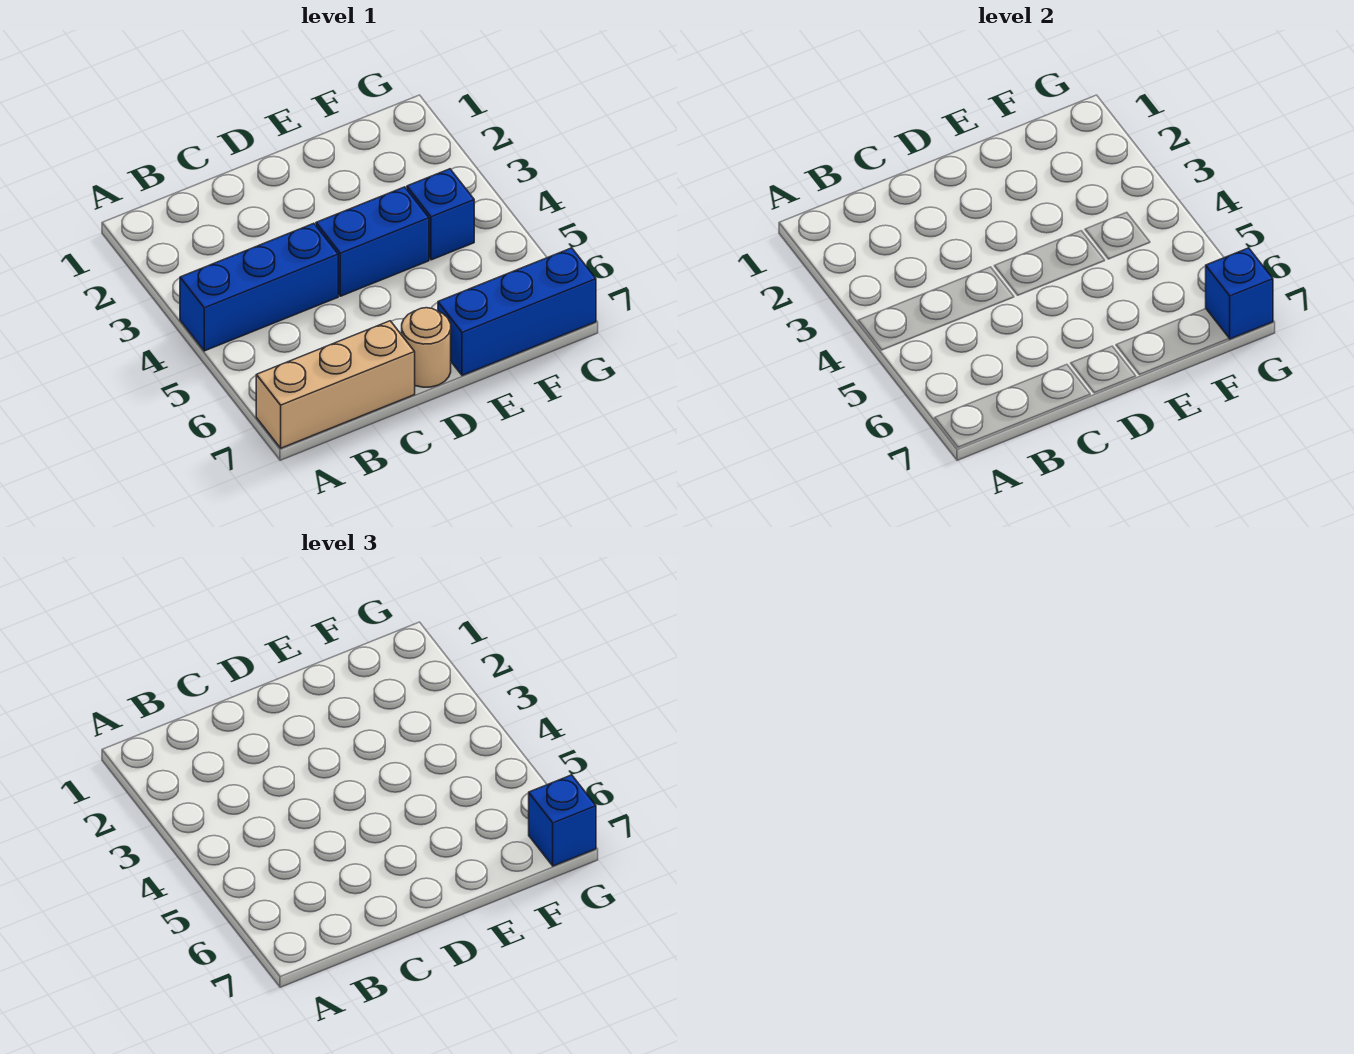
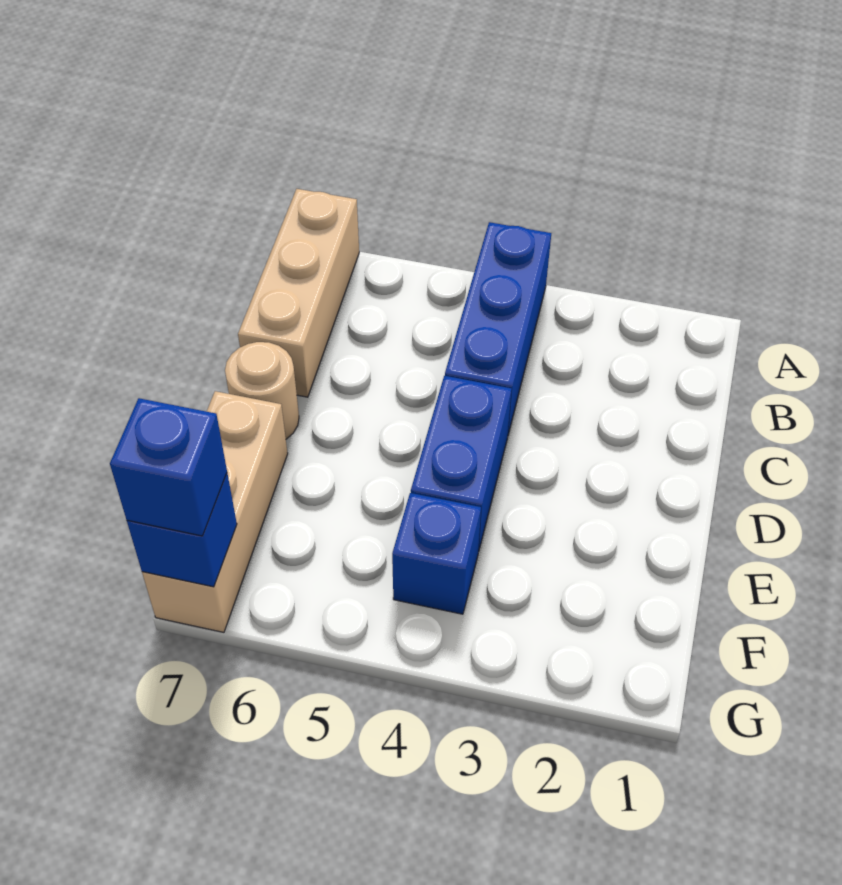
blue 1x3 brick [438,248,596,375] -> tan 1x3 brick [142,391,288,632]

